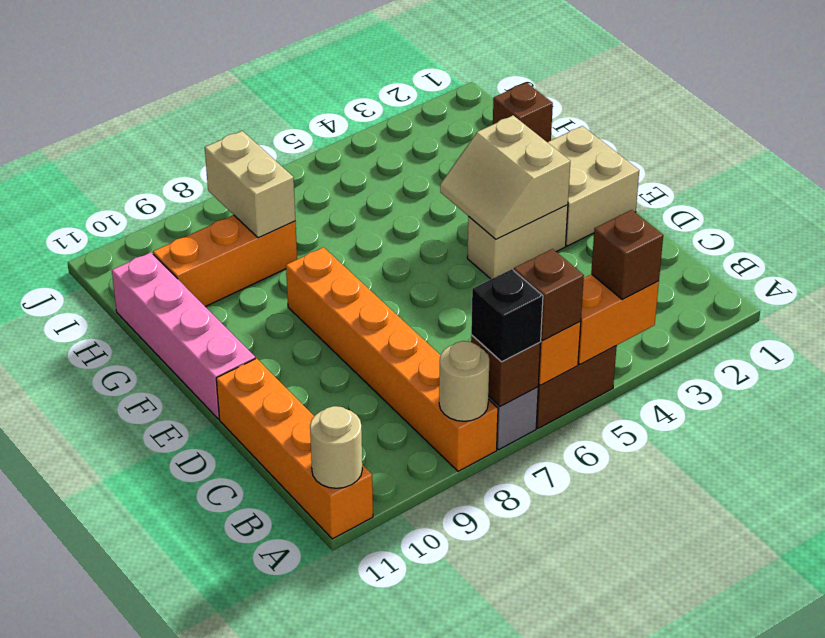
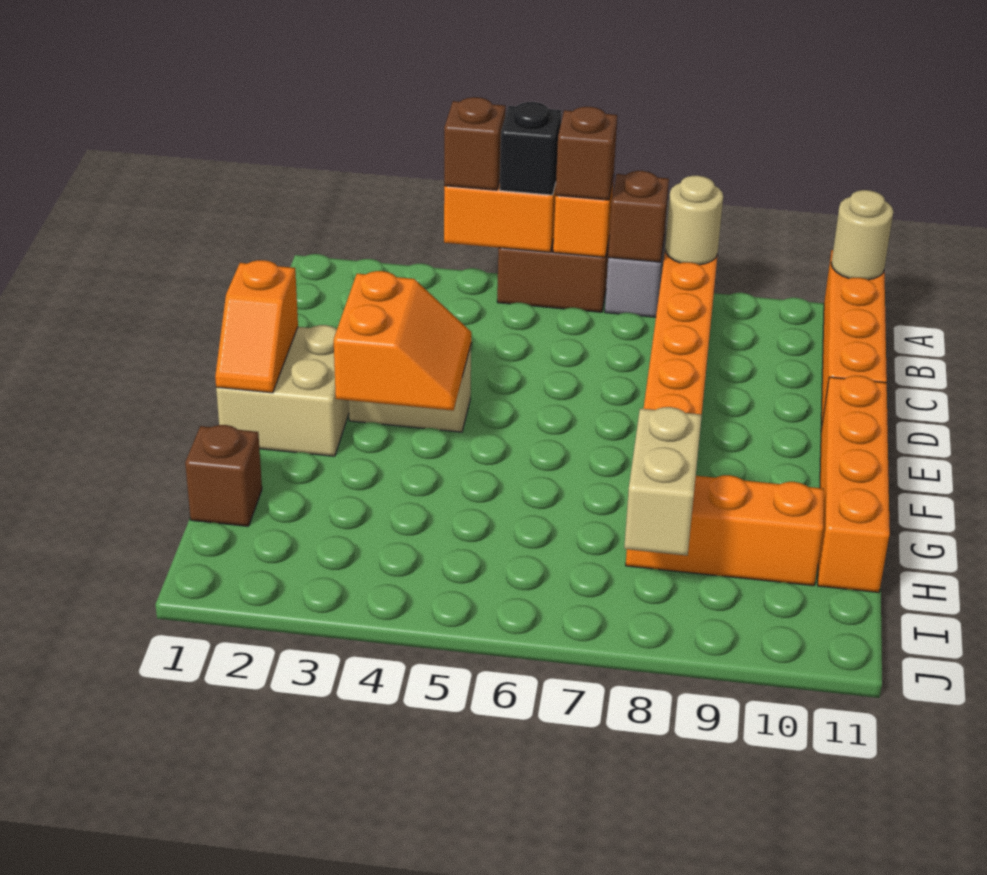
black 1x1 brick [471,269,543,362] -> black 1x1 brick moved to [500,102,561,195]
none -> orange 1x2 slope [215,260,298,393]
tan 2x2 slope [440,116,570,239] -> orange 2x2 slope [334,271,471,410]
pink 1x4 brick [112,252,255,419] -> orange 1x4 brick [818,376,890,592]

